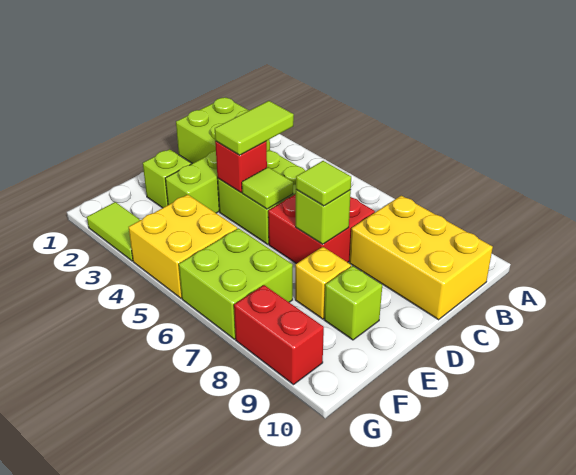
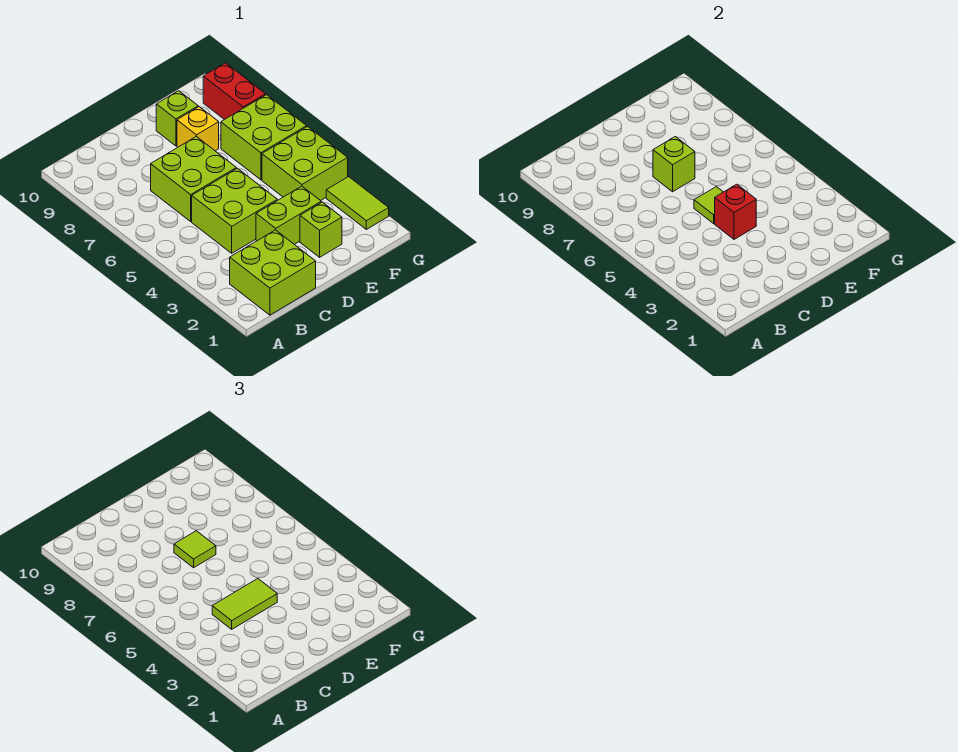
yellow 2x3 brick [349,196,493,320] -> none
red 2x2 brick [268,194,375,264] -> lime 2x2 brick [151,137,236,221]
yellow 2x2 brick [129,195,237,298] -> lime 2x2 brick [262,127,348,201]

